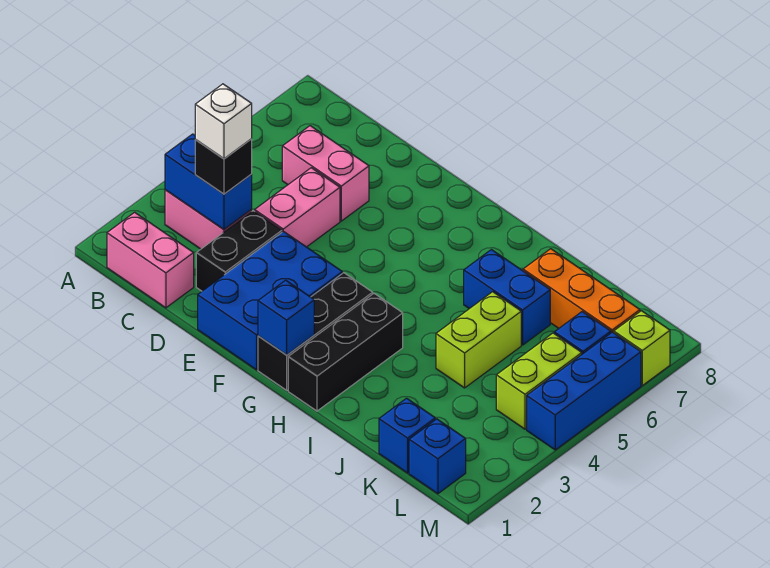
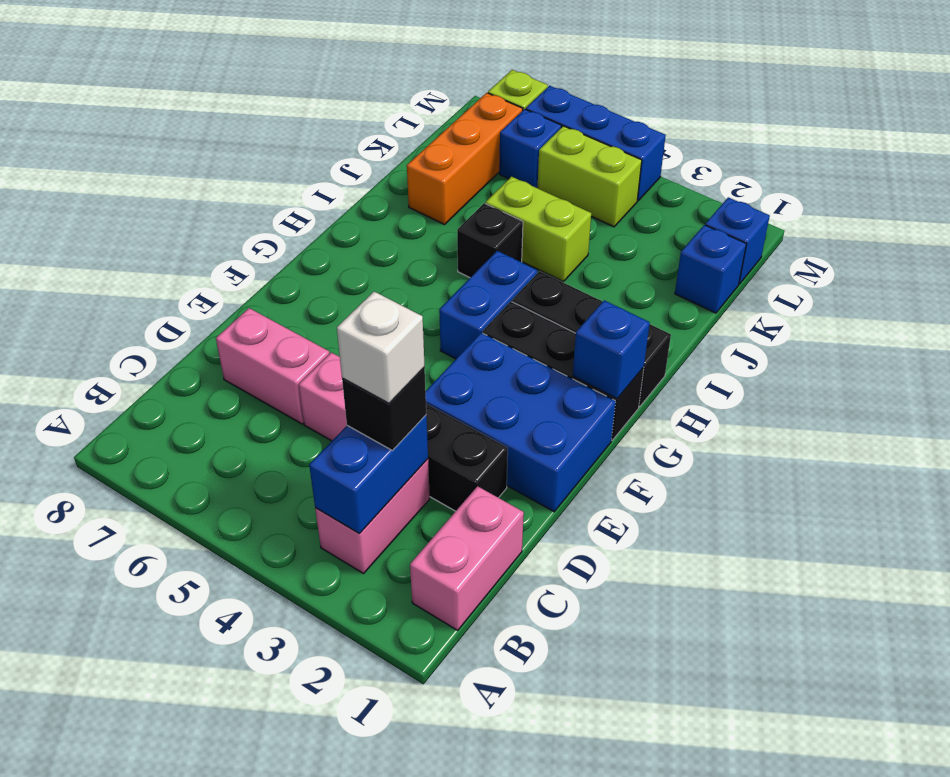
pink 1x2 brick [282,126,369,221] -> pink 1x2 brick turned to [216,308,329,424]
none -> black 1x1 brick [457,203,523,278]
blue 1x2 brick [464,250,550,345] -> blue 1x2 brick moved to [439,251,537,359]

